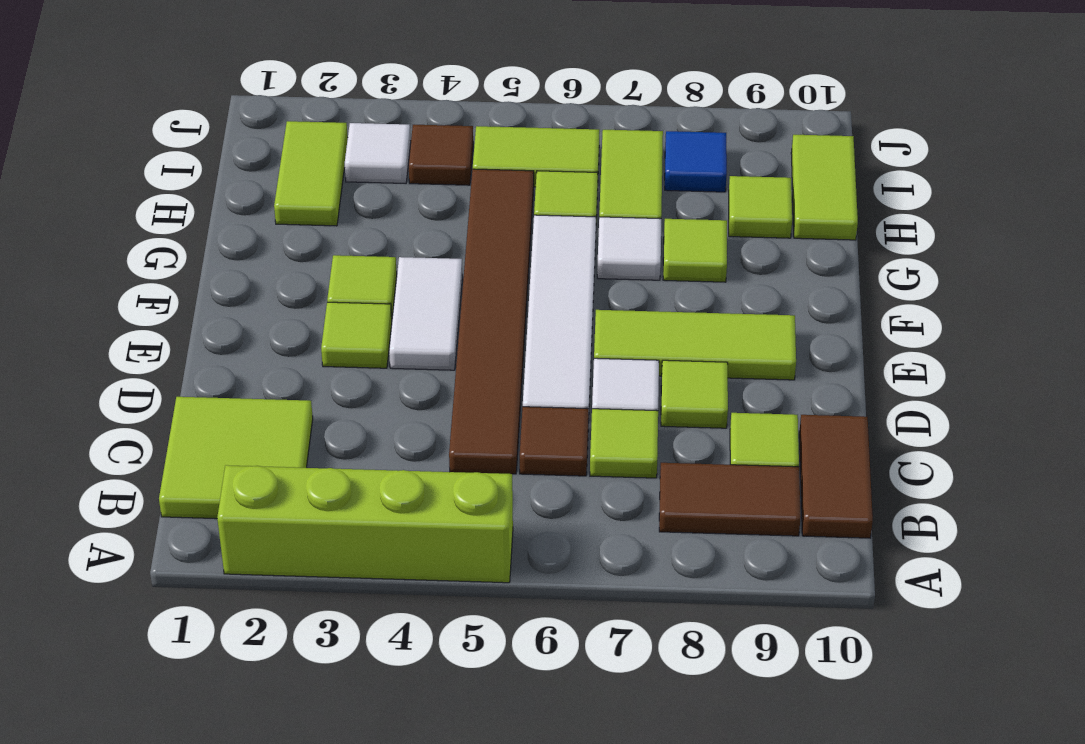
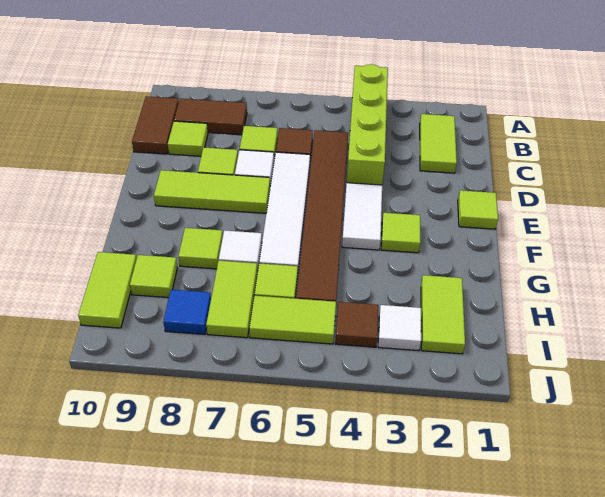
lime 1x4 brick [217,465,513,583] -> lime 1x4 brick turned to [347,64,388,185]
lime 2x2 tile [159,397,313,519] -> lime 1x2 tile [420,114,457,173]
lime 1x1 tile [321,302,392,368] -> lime 1x1 tile moved to [458,190,498,229]

